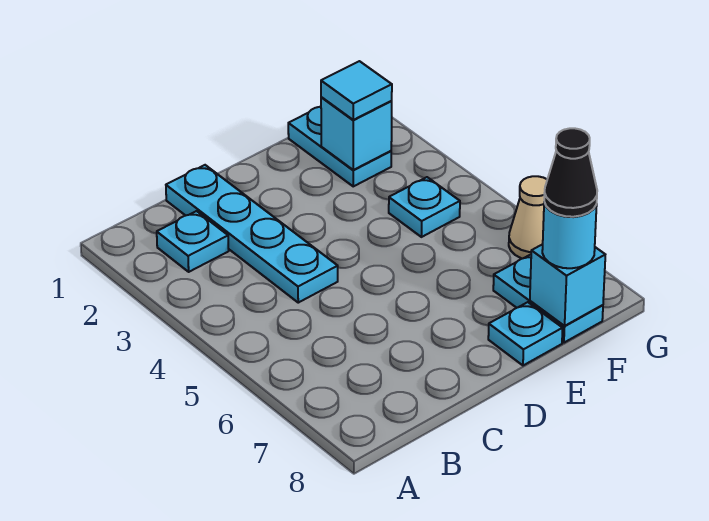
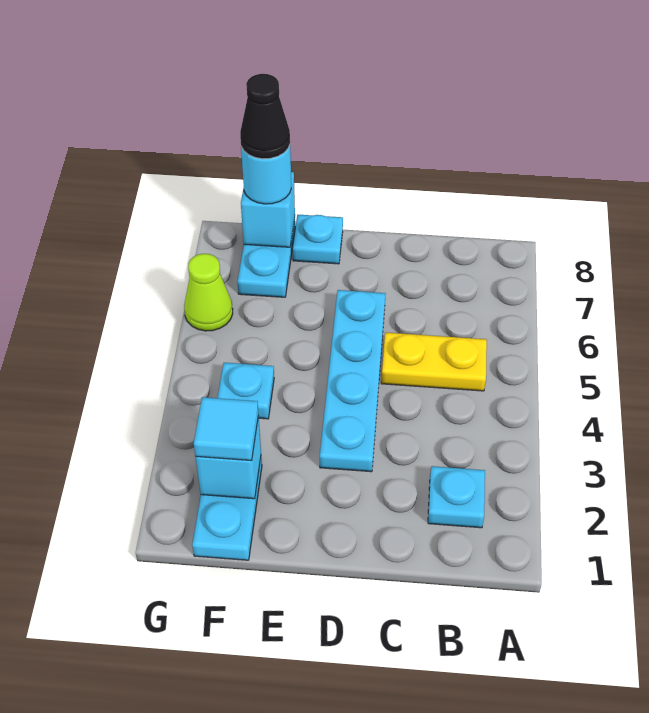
none -> yellow 1x2 plate [381,332,487,391]
cyan 1x4 plate [166,165,338,303] -> cyan 1x4 plate moved to [320,290,386,472]
tan 1x1 cone [509,176,547,259] -> lime 1x1 cone [184,254,233,331]

